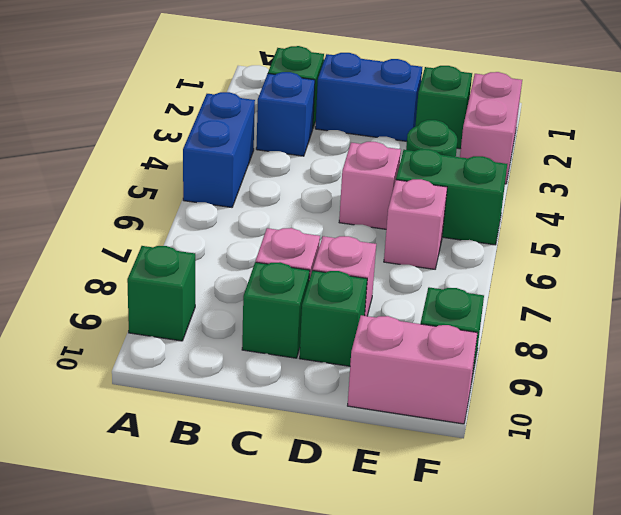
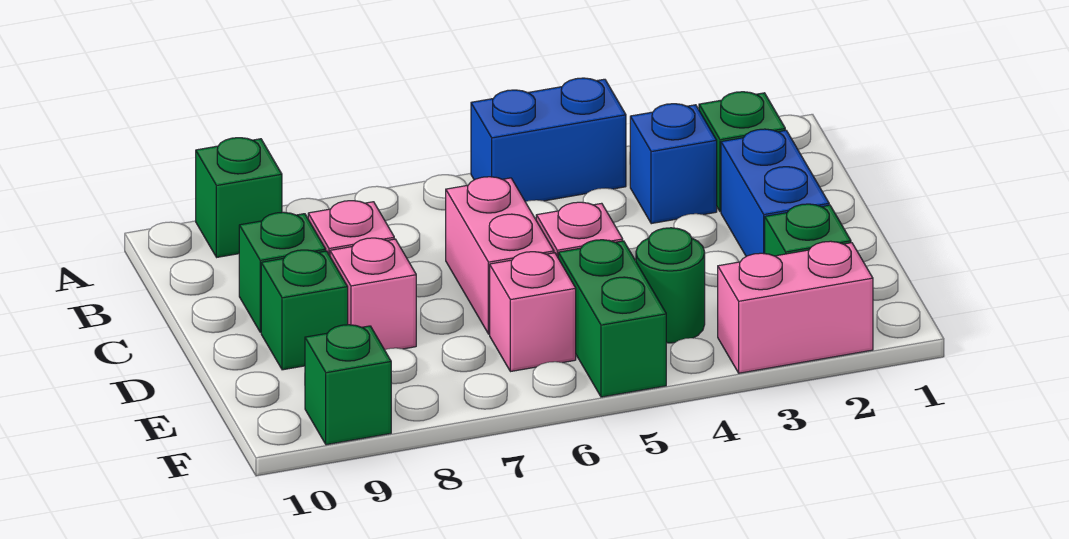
pink 1x2 brick [348,315,478,424] -> pink 1x2 brick moved to [446,177,554,334]

